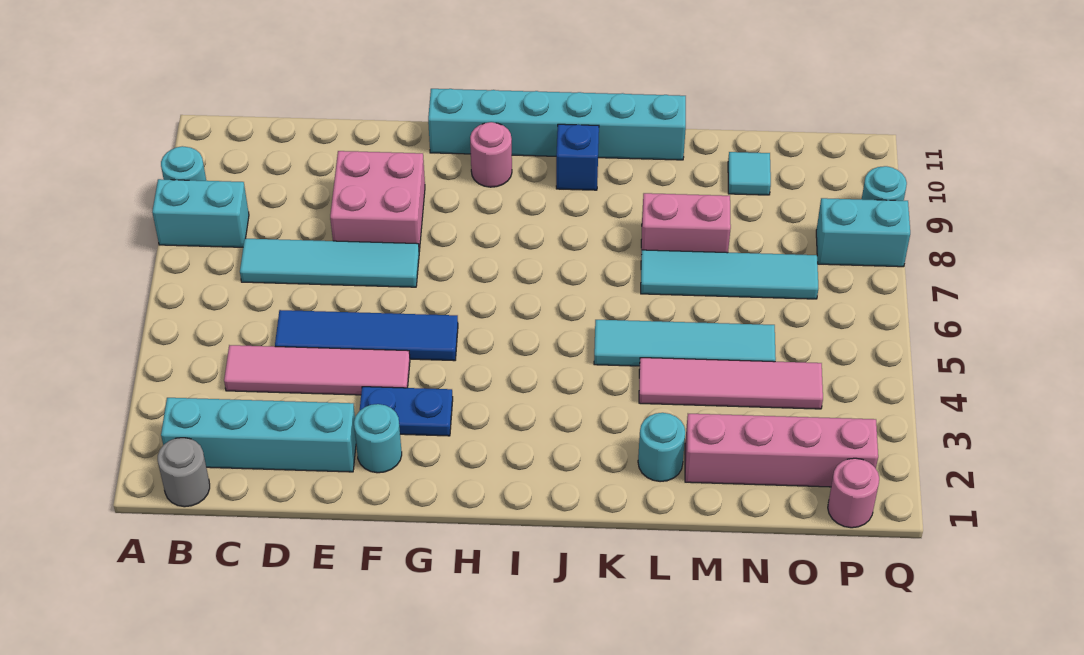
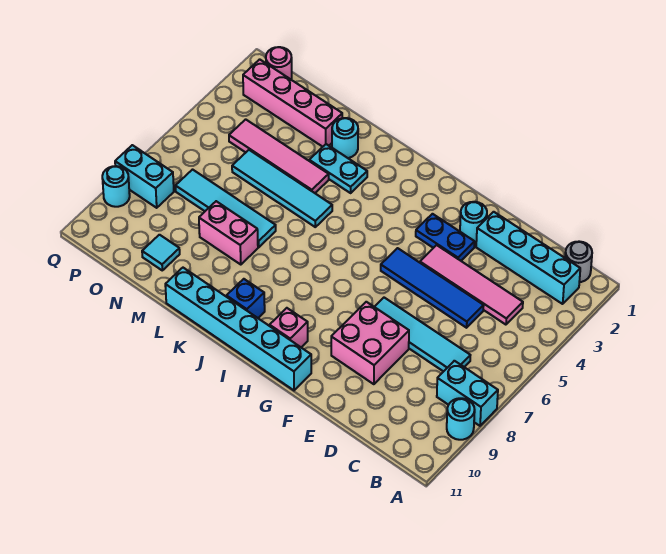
pink 1x1 round brick [470,122,512,187] -> pink 1x1 brick [270,308,308,347]
none -> cyan 1x2 plate [309,144,367,193]

